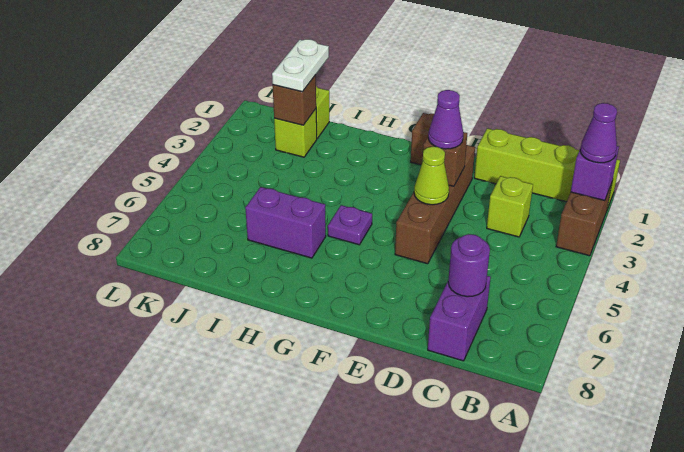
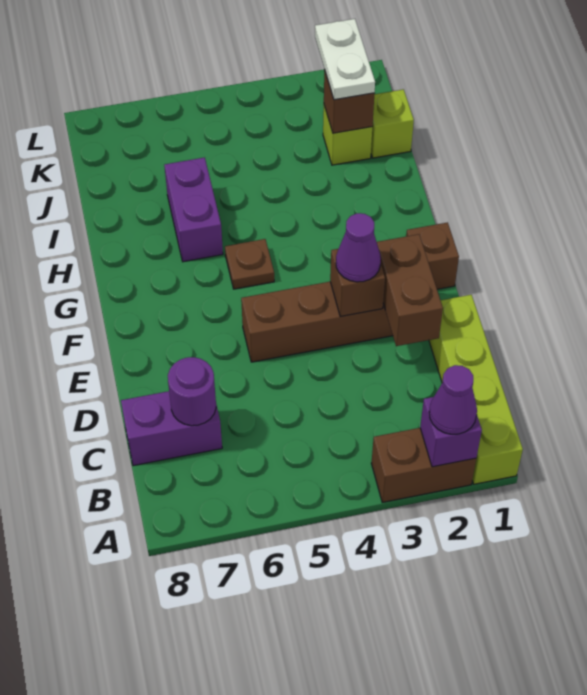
lime 1x1 brick [487,176,533,237] -> none
none -> brown 1x2 brick [377,234,443,346]
lime 1x1 cone [414,146,449,205] -> none
purple 1x1 plate [328,205,372,245] -> brown 1x1 plate [225,239,274,289]
white 1x2 plate [272,39,329,92] -> white 1x2 plate turned to [315,19,375,100]

